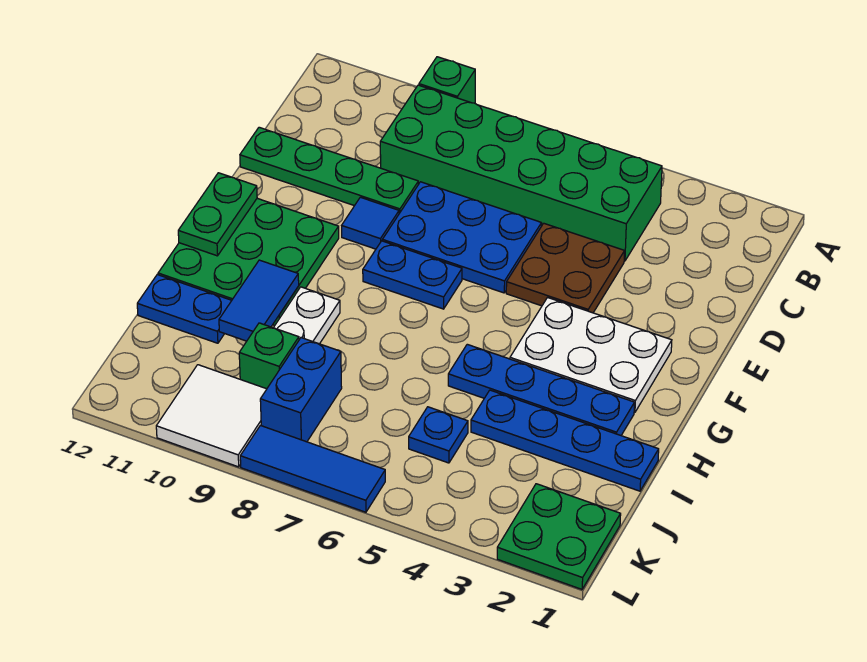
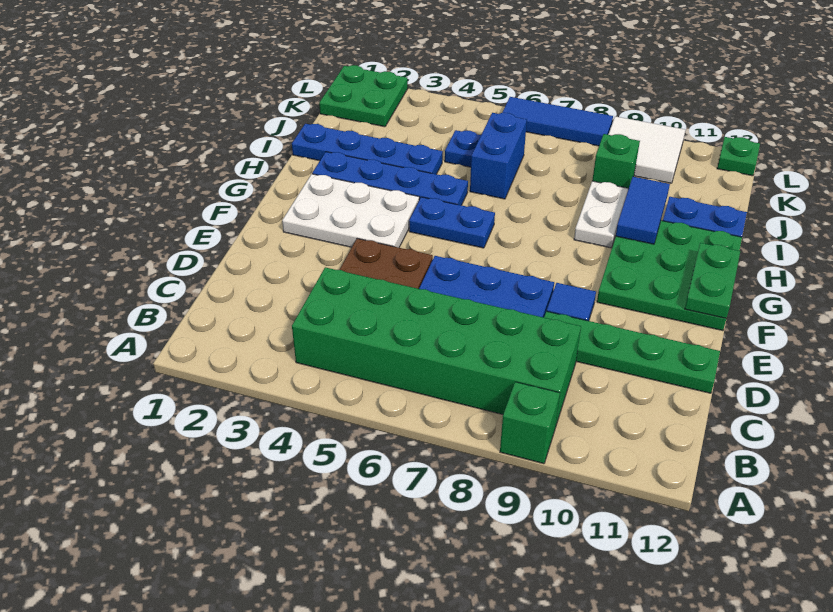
blue 1x2 plate [363,241,462,309] -> blue 1x2 plate moved to [409,197,495,248]
blue 1x2 brick [260,338,342,442] -> blue 1x2 brick moved to [470,113,527,199]
none -> green 1x1 plate [717,137,760,176]

